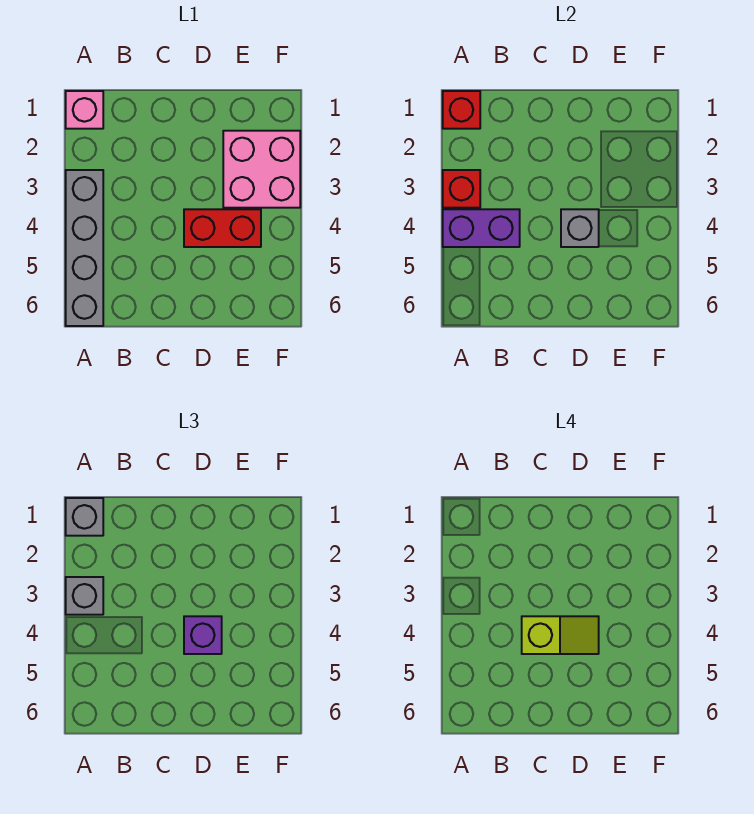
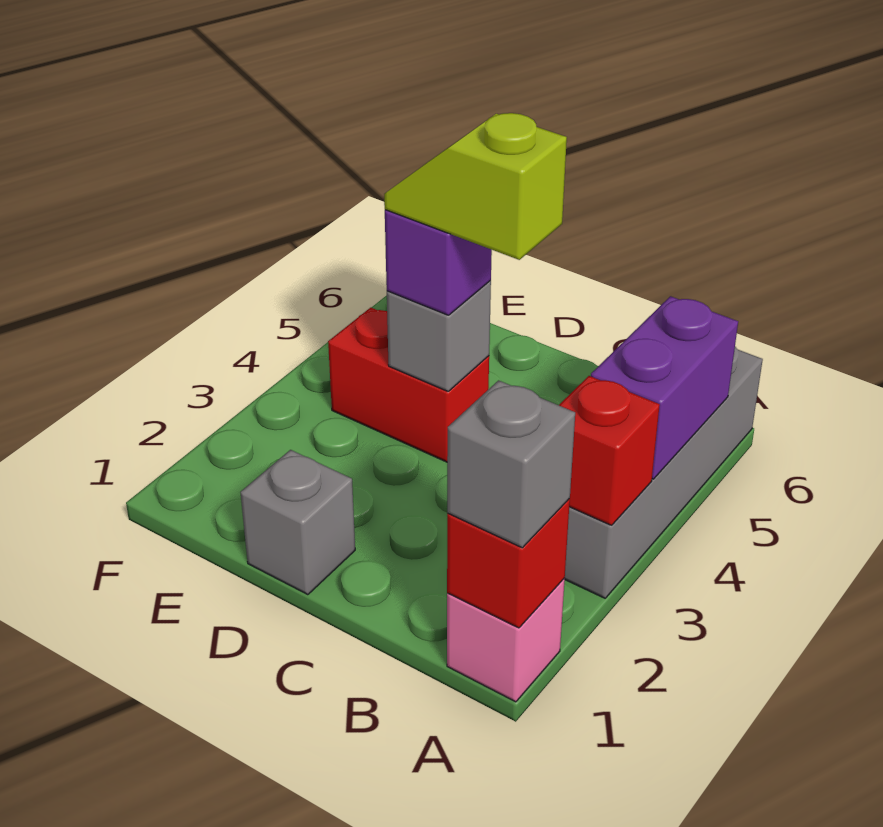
grey 1x1 brick [66,577,103,615] -> grey 1x1 brick moved to [240,450,355,595]
purple 1x2 brick [443,209,520,247] -> purple 1x2 brick turned to [591,296,738,479]
pink 2x2 brick [223,131,300,208] -> none

